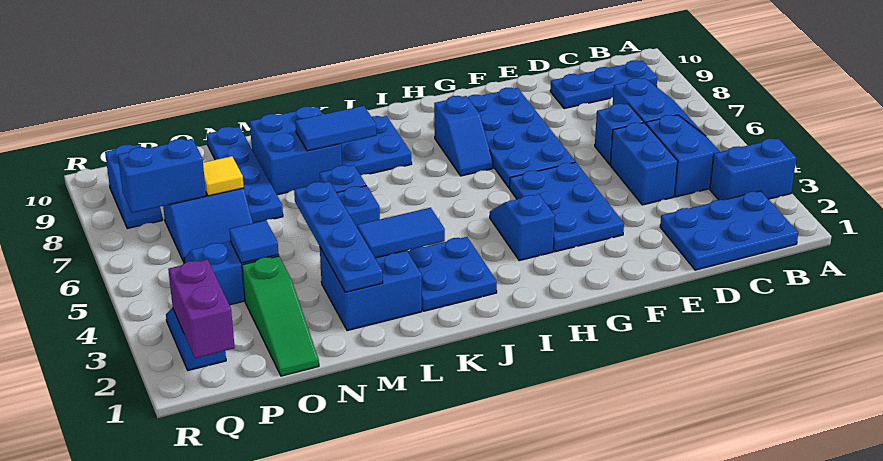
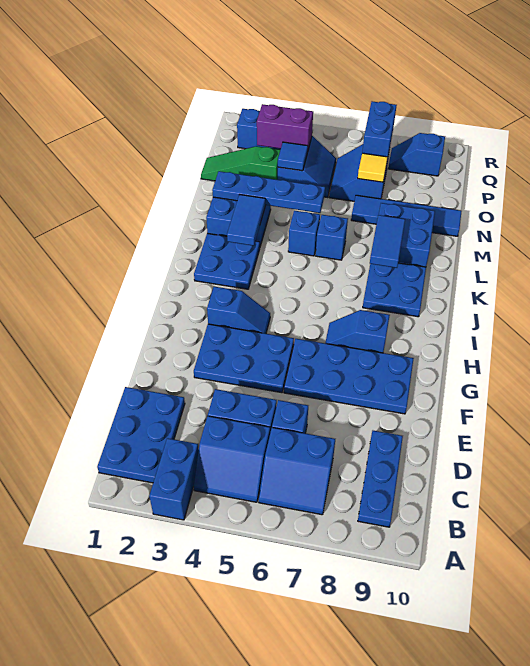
blue 1x4 plate [207,127,283,223] -> blue 1x4 tile [351,195,462,236]
purple 1x2 brick [168,259,235,358] -> purple 1x2 brick moved to [257,104,313,149]

